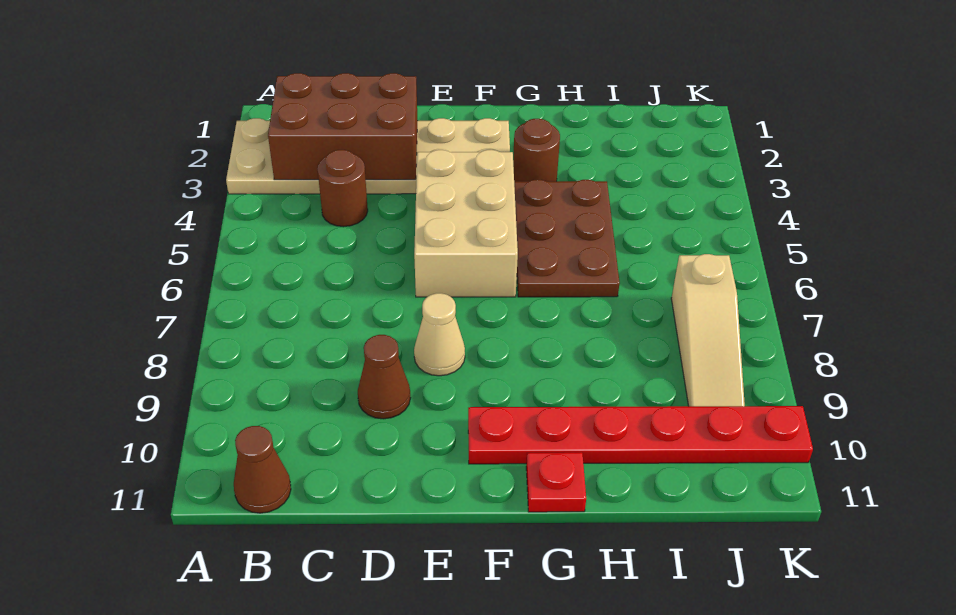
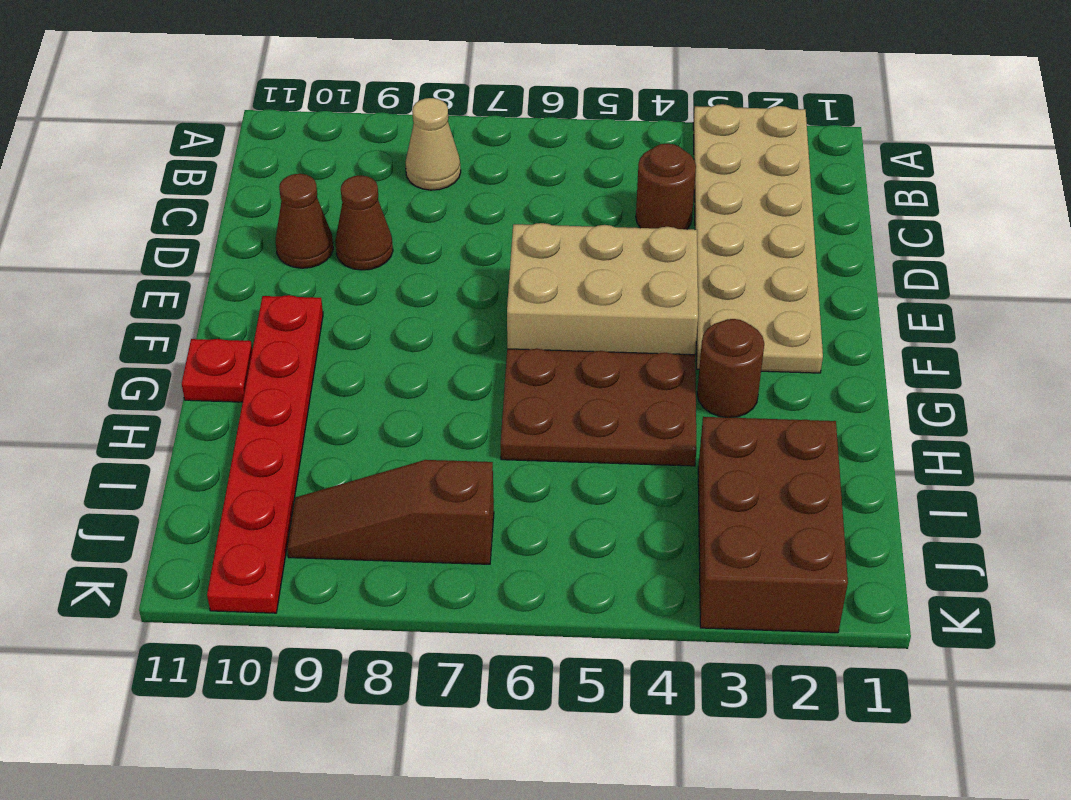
brown 2x3 brick [268,73,418,180] -> brown 2x3 brick moved to [698,417,848,633]
brown 1x1 cone [234,426,291,513] -> brown 1x1 cone moved to [276,174,333,268]
tan 1x1 cone [414,293,465,376] -> tan 1x1 cone moved to [405,98,461,190]
tan 1x3 slope [671,254,745,406] -> brown 1x3 slope [287,460,494,564]

